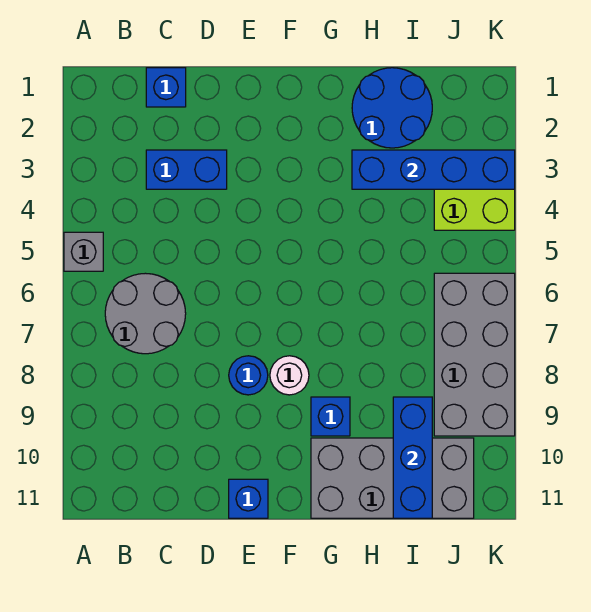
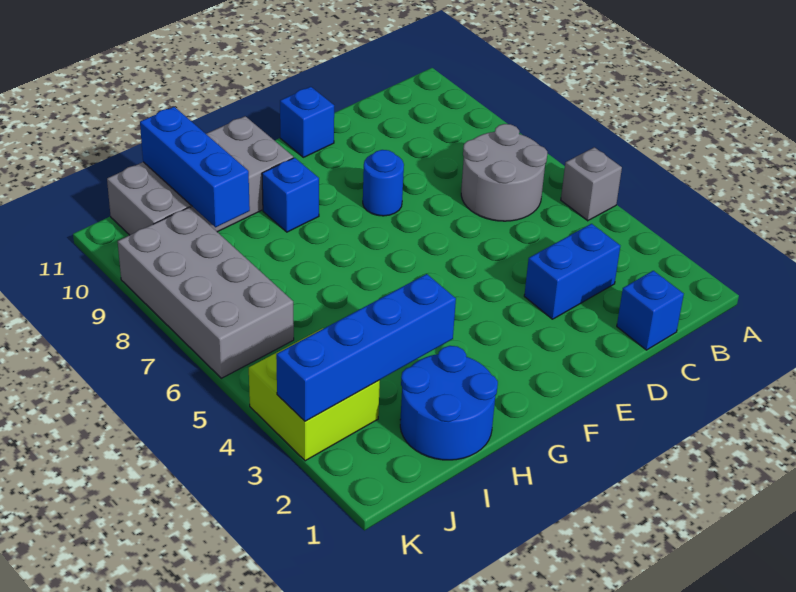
white 1x1 round brick [270,356,309,395] -> none

